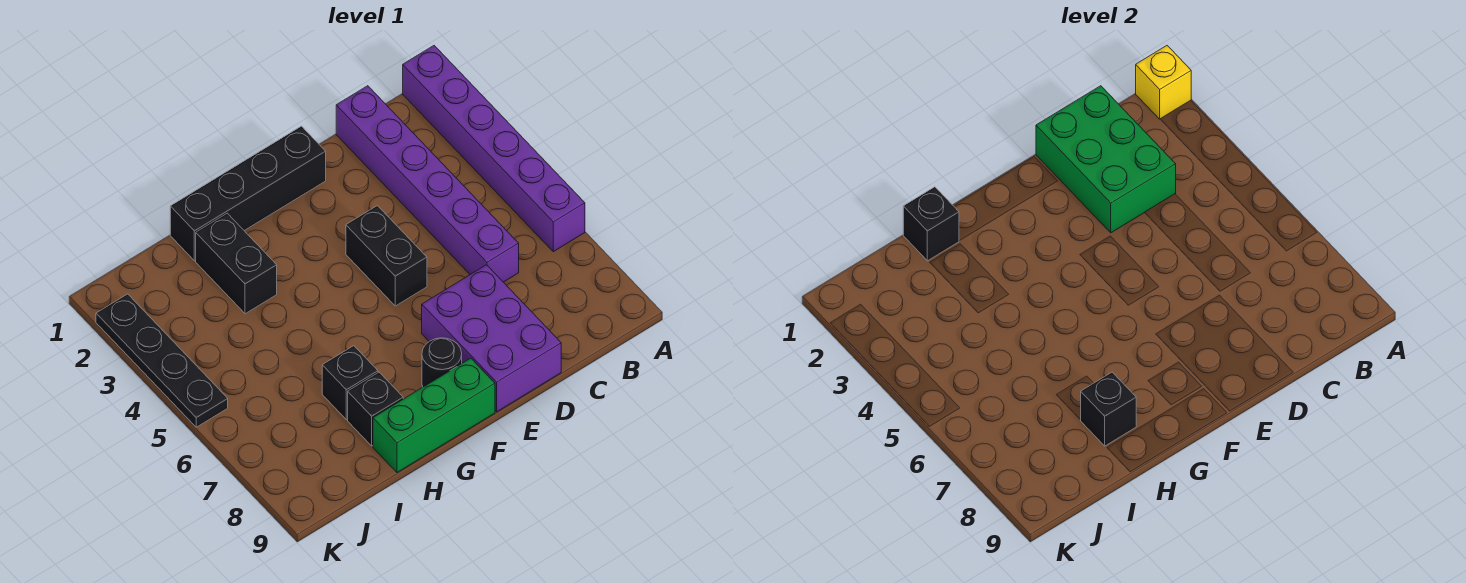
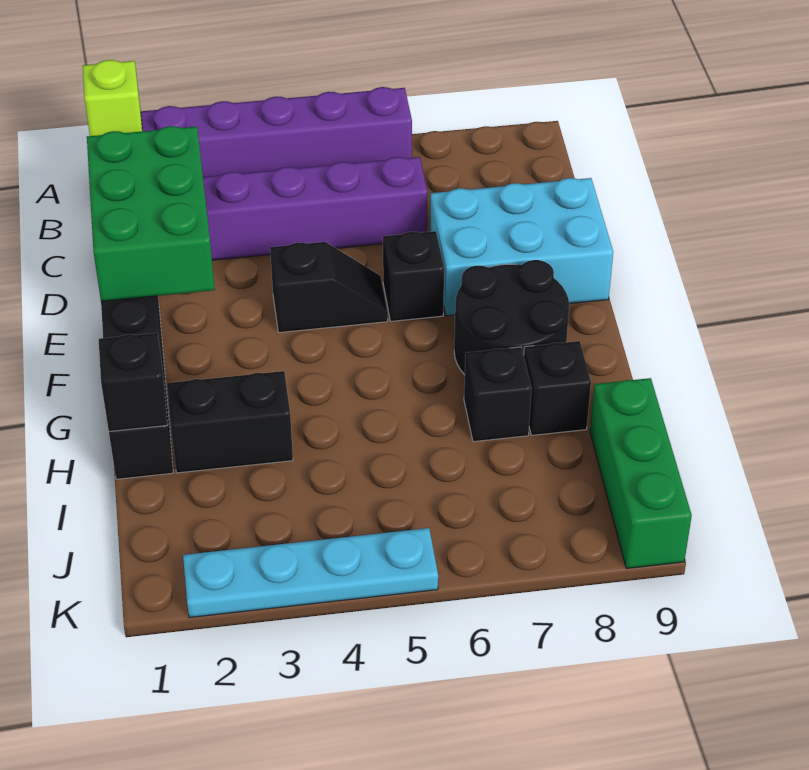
yellow 1x1 brick [1136,46,1191,119] -> lime 1x1 brick [83,60,142,136]
green 2x3 brick [1036,86,1176,233] -> green 2x3 brick turned to [87,126,215,301]
purple 2x3 brick [422,265,561,412] -> cyan 2x3 brick [430,178,613,316]
black 1x2 brick [346,206,427,306] -> black 1x2 slope [270,242,388,333]
black 1x1 round brick [422,338,462,387] -> black 2x2 round brick [454,260,569,375]
green 1x3 brick [373,358,495,472] -> green 1x3 brick moved to [590,378,692,569]
black 1x1 brick [1081,372,1136,446] -> black 1x1 brick moved to [383,231,444,321]
black 1x4 plate [96,294,228,427] -> cyan 1x4 plate [183,528,438,618]

